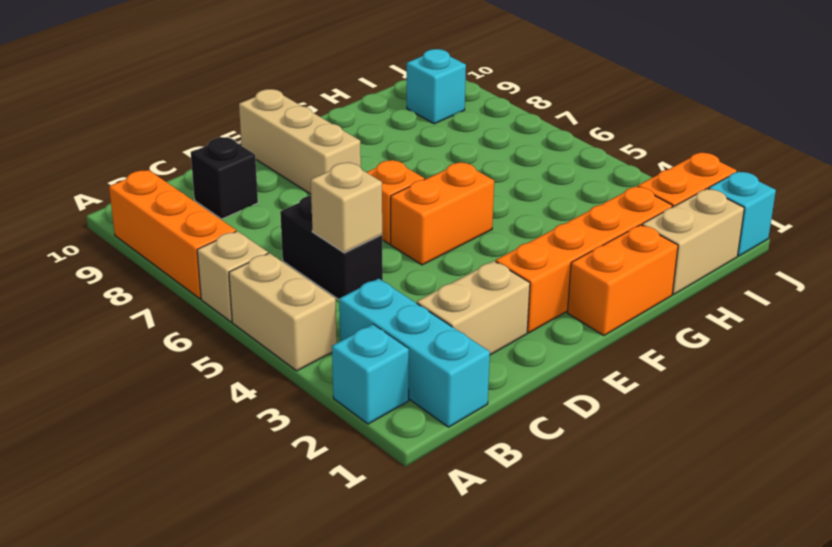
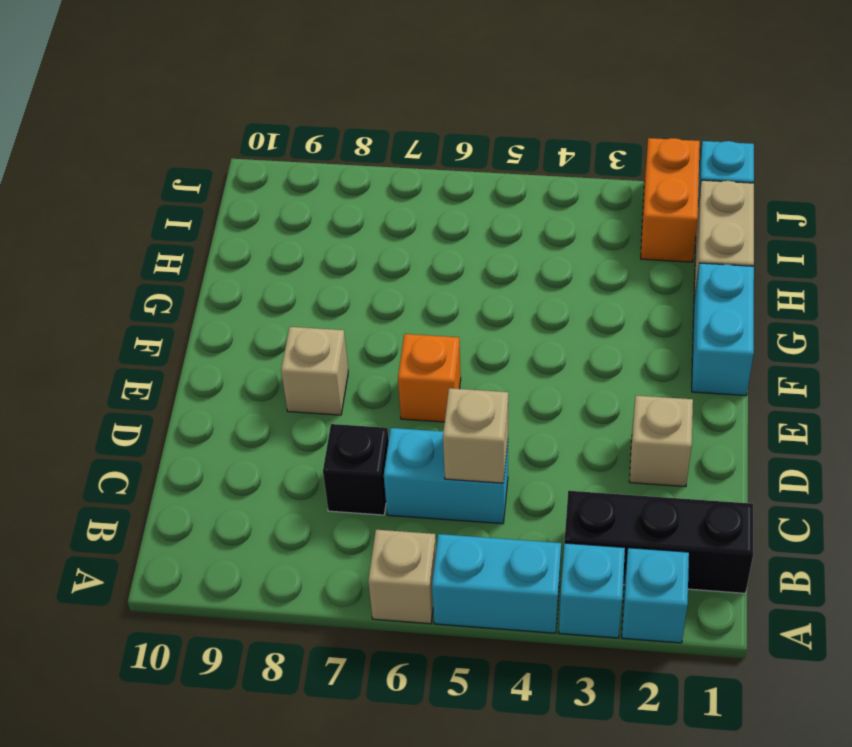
tan 1x2 brick [229,253,337,371] -> cyan 1x2 brick [432,534,561,633]
orange 1x3 brick [109,170,236,299] -> none
cyan 1x3 brick [339,279,490,427] -> black 1x3 brick [564,491,753,593]
tan 1x2 brick [417,261,530,355] -> tan 1x1 brick [629,396,693,487]
black 1x2 brick [280,196,383,299] -> cyan 1x2 brick [384,428,508,524]
black 1x1 brick [191,137,258,219] -> black 1x1 brick moved to [323,424,389,515]
orange 1x4 brick [496,186,672,333] -> none
orange 1x2 brick [391,162,494,265] -> none
tan 1x3 brick [239,89,361,194] -> tan 1x1 brick [281,327,348,415]
orange 1x2 brick [567,225,678,336] -> cyan 1x2 brick [692,263,754,396]
cyan 1x1 brick [407,49,466,124] -> cyan 1x1 brick moved to [559,543,625,638]

